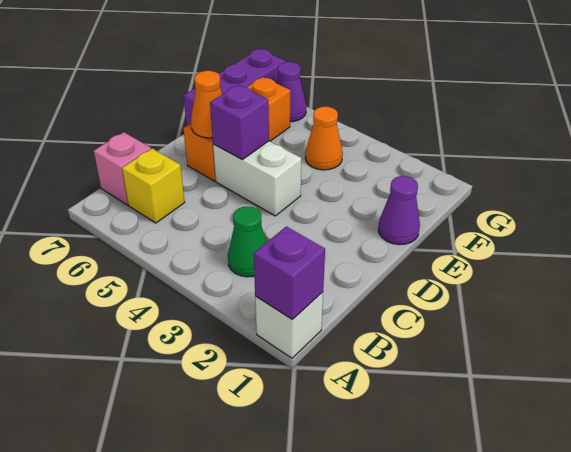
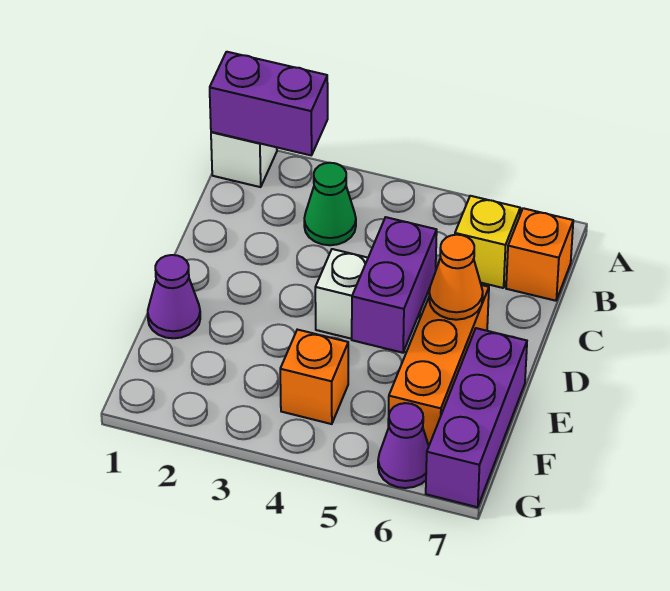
purple 1x1 brick [254,226,325,319] -> purple 1x2 brick [210,52,328,155]
pink 1x1 brick [94,132,151,205] -> orange 1x1 brick [506,208,573,301]
purple 1x1 brick [210,85,269,160] -> purple 1x2 brick [352,217,437,353]
orange 1x1 cone [305,107,343,170] -> orange 1x1 brick [280,330,348,424]

